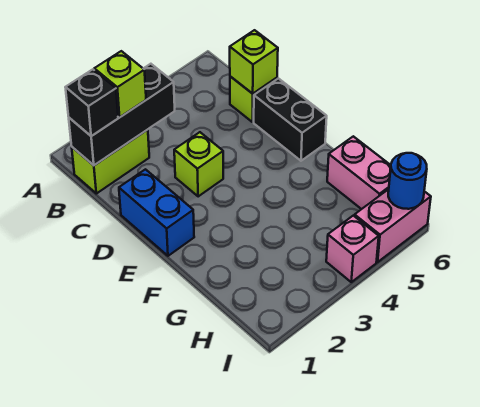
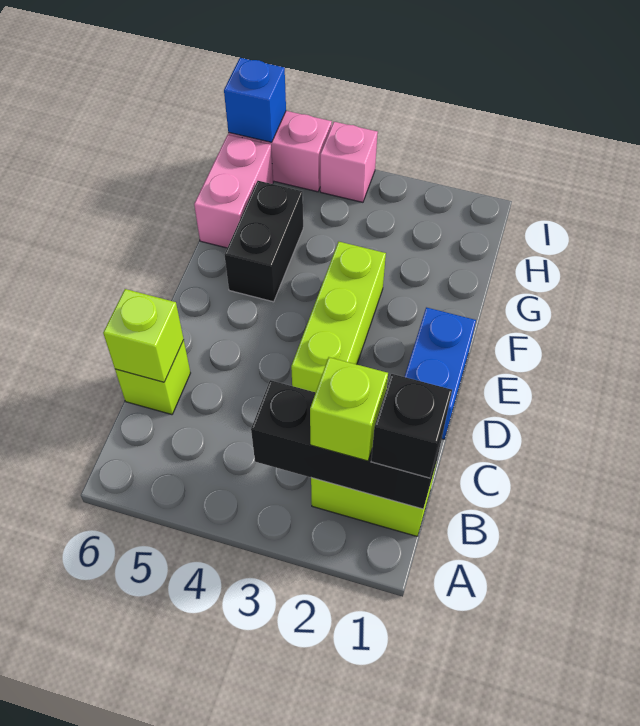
lime 1x1 brick [174,132,223,196] -> lime 1x3 brick [291,242,386,392]
black 1x2 brick [254,78,327,161] -> black 1x2 brick moved to [225,181,303,302]
blue 1x1 round brick [388,153,427,209] -> blue 1x1 brick [224,58,286,142]

